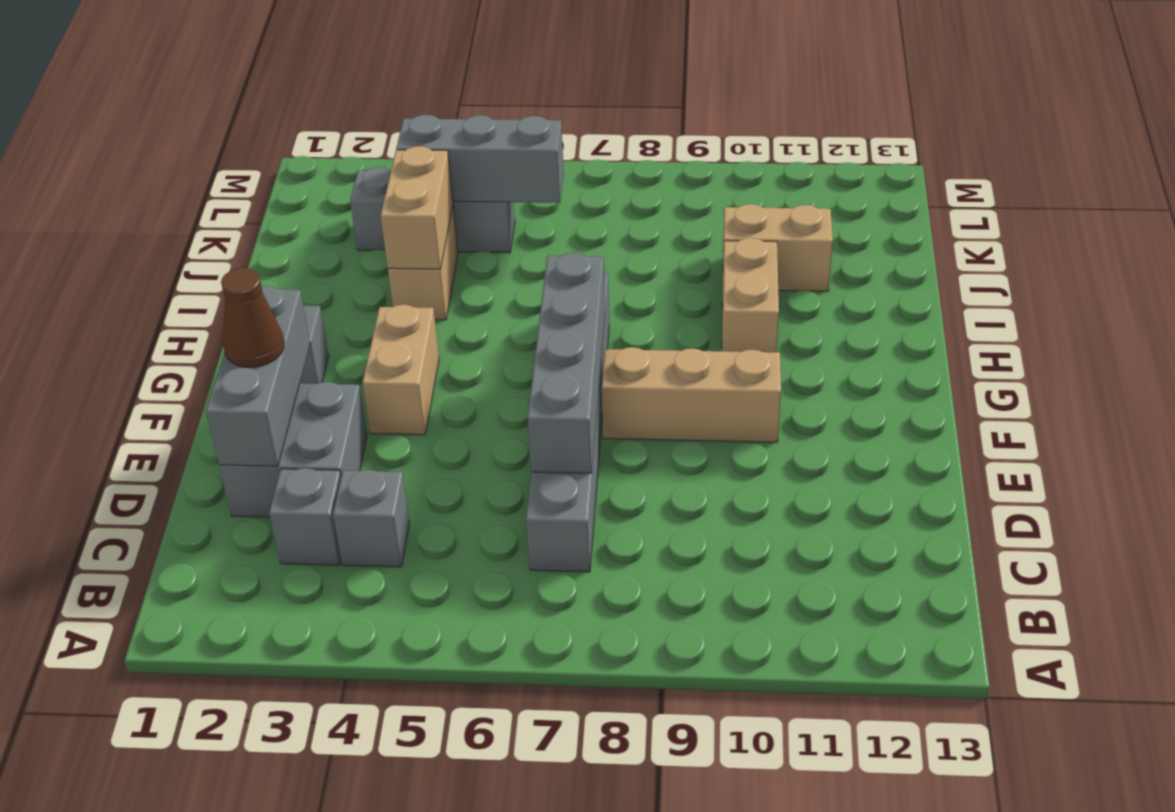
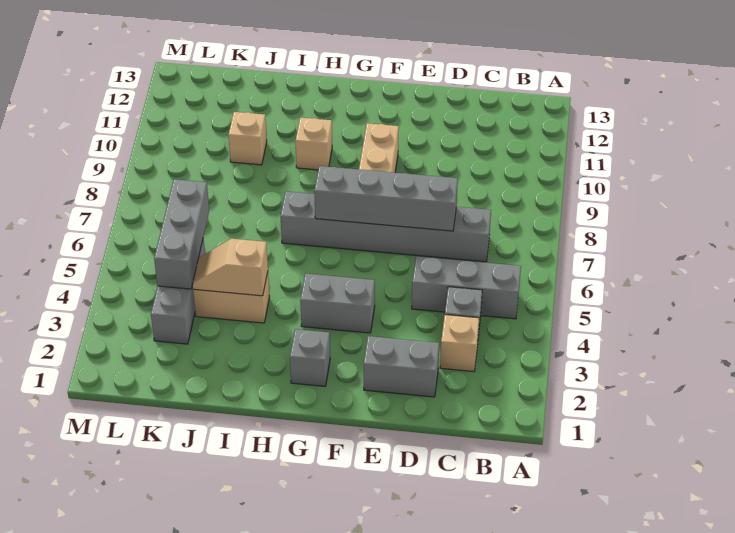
grey 1x1 brick [269,468,341,565] -> tan 1x1 brick [440,315,479,372]
grey 2x2 brick [219,382,367,517] -> grey 1x2 brick [364,336,439,397]
grey 1x3 brick [206,286,310,466] -> grey 1x3 brick moved to [412,256,521,319]
brown 1x1 cone [221,268,284,368] -> none
tan 1x2 brick [362,305,439,435] -> grey 1x2 brick [300,274,375,333]
tan 1x2 brick [722,238,779,352] -> tan 1x1 brick [295,118,332,170]
tan 1x2 brick [381,146,453,269] -> tan 1x2 slope [192,239,268,296]
tan 1x2 brick [723,204,833,291] -> tan 1x1 brick [229,112,267,165]

